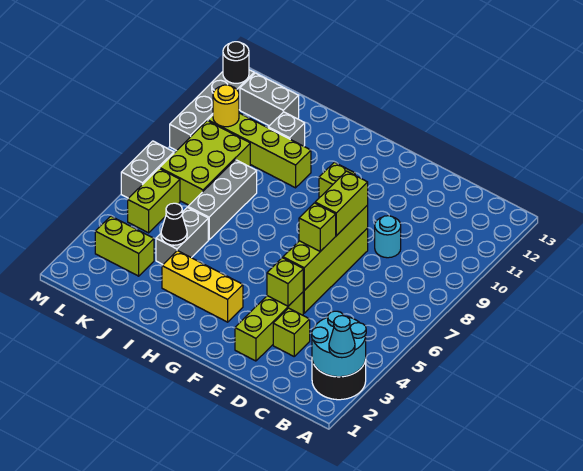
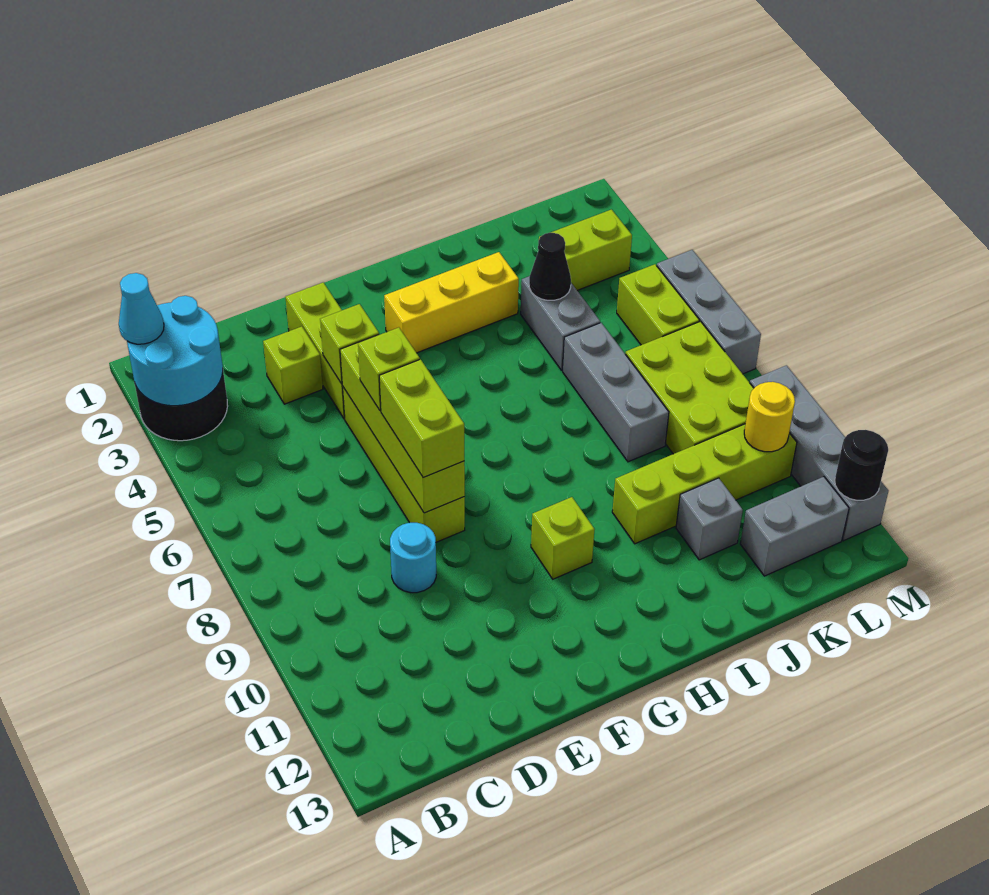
grey 1x2 brick [121,141,174,198] -> grey 1x3 brick [657,250,761,374]

